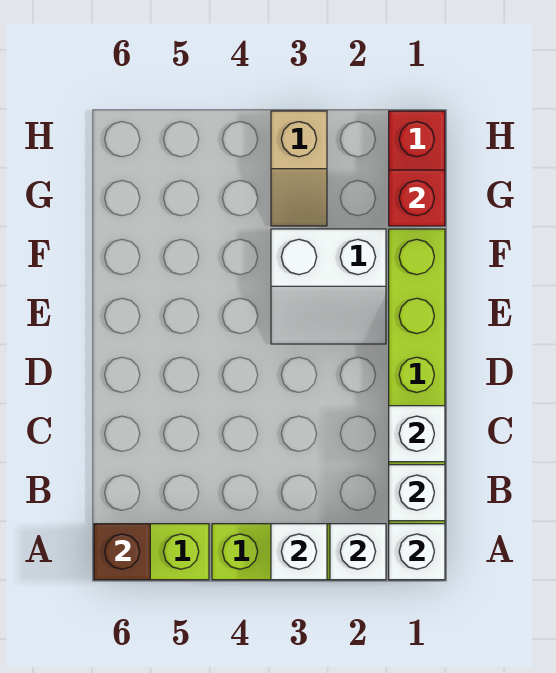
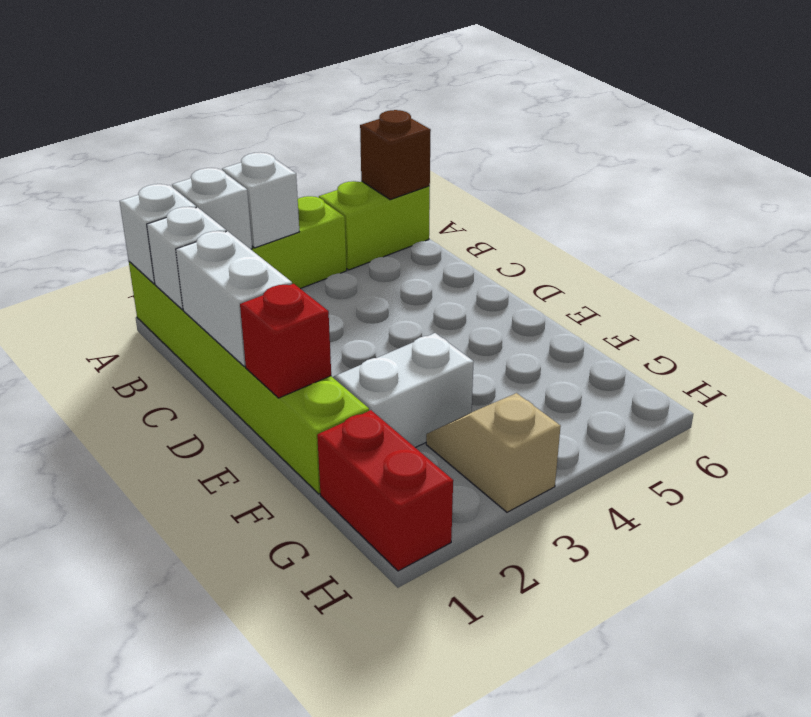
white 1x1 brick [389,406,445,462] -> white 1x2 brick [176,231,292,367]
red 1x1 brick [389,170,445,226] -> red 1x1 brick moved to [240,284,331,398]

